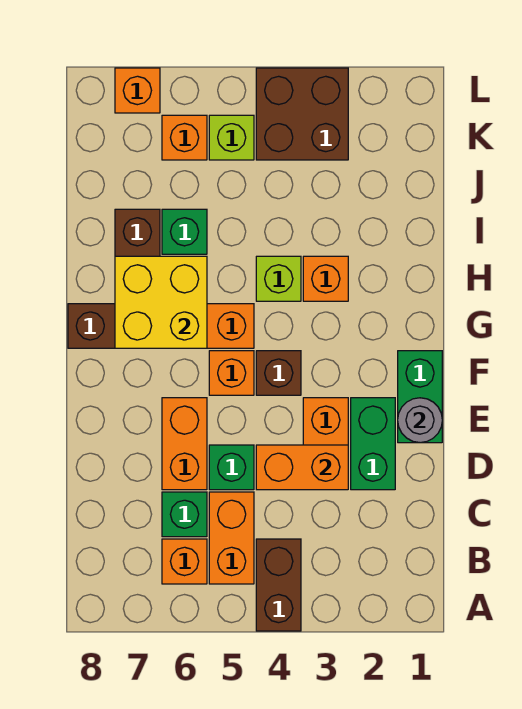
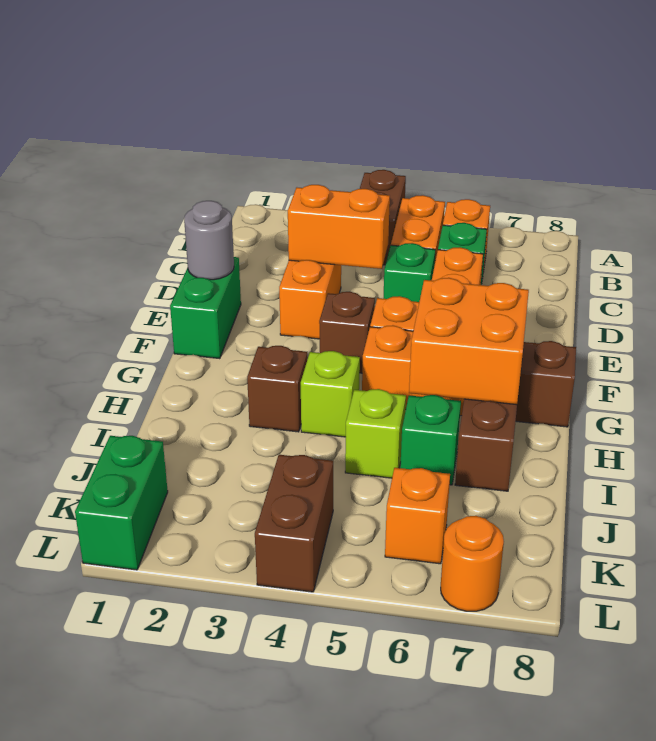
green 1x2 brick [351,398,395,490] -> green 1x2 brick moved to [75,436,168,570]
yellow 2x2 brick [115,256,207,348] -> orange 2x2 brick [409,278,529,405]
orange 1x1 brick [303,256,348,301] -> brown 1x1 brick [247,346,307,432]
brown 2x2 brick [256,68,348,160] -> brown 1x2 brick [255,455,333,592]
lime 1x1 brick [209,115,254,160] -> lime 1x1 brick moved to [345,389,406,478]
orange 1x1 brick [115,68,160,113] -> orange 1x1 round brick [441,516,504,611]

